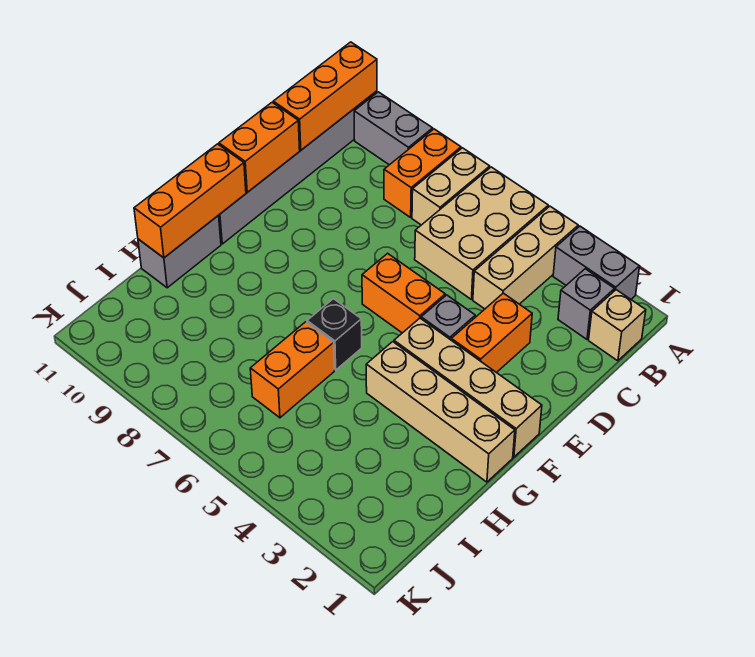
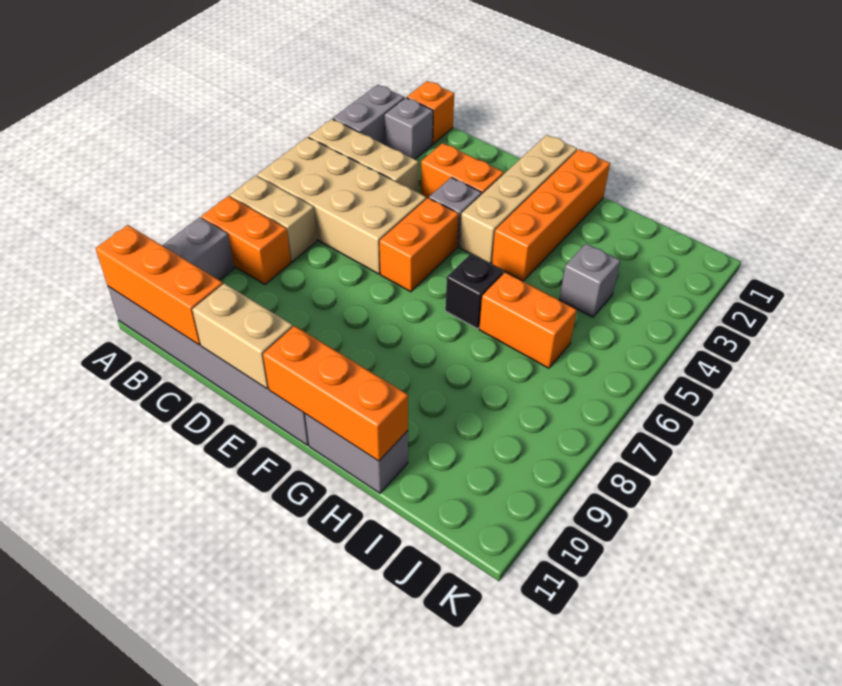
tan 2x3 brick [415,167,548,299] -> tan 2x4 brick [257,137,426,274]
tan 1x1 brick [589,290,646,361] -> orange 1x1 brick [407,81,454,144]
orange 1x2 brick [219,103,300,192] -> tan 1x2 brick [192,283,293,389]
tan 1x4 brick [366,342,515,482] -> orange 1x4 brick [492,149,610,281]
none -> grey 1x1 brick [559,244,620,317]

